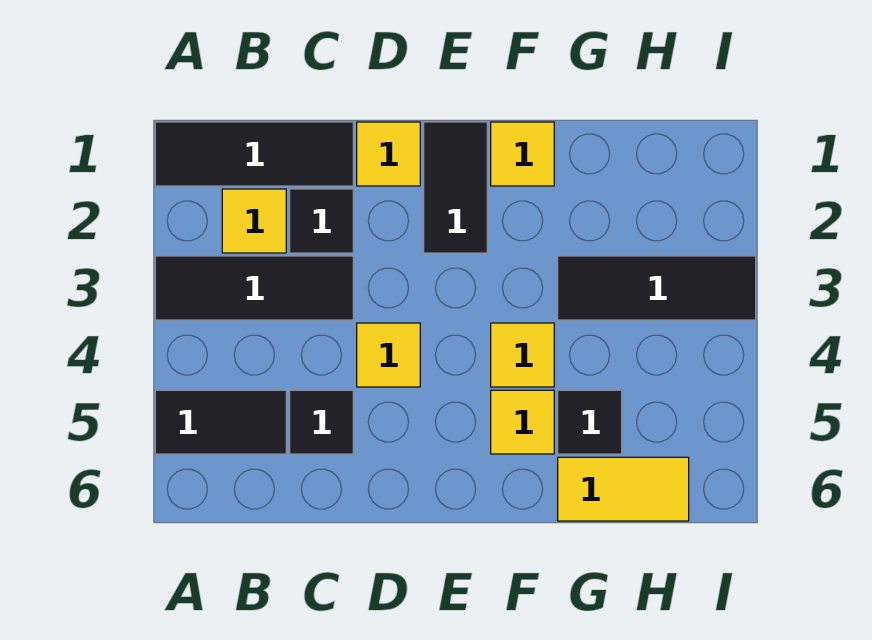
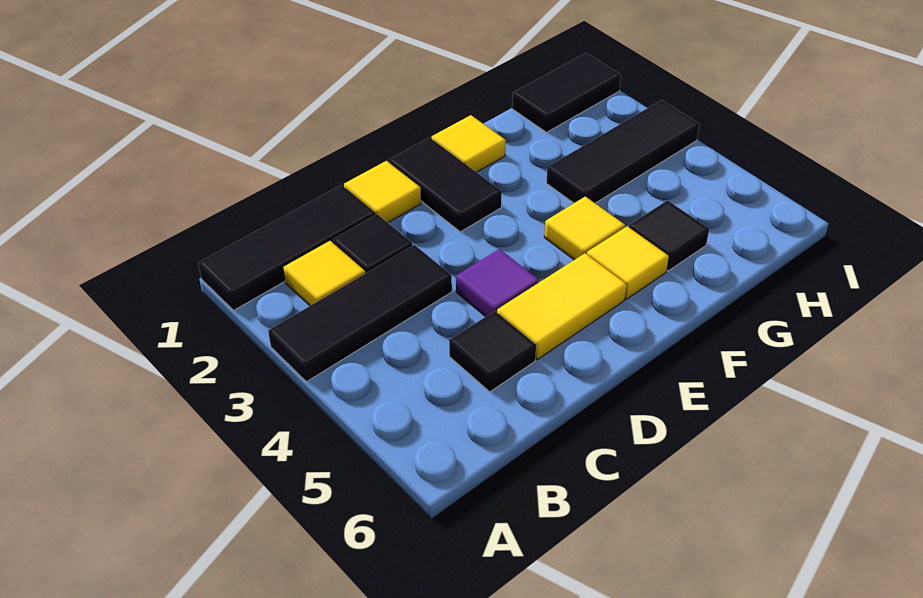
black 1x2 tile [155,390,286,454] -> black 1x2 tile moved to [512,53,621,132]
yellow 1x1 tile [357,323,420,387] -> purple 1x1 tile [456,249,539,317]
yellow 1x2 tile [558,457,689,521] -> yellow 1x2 tile moved to [497,253,627,360]

